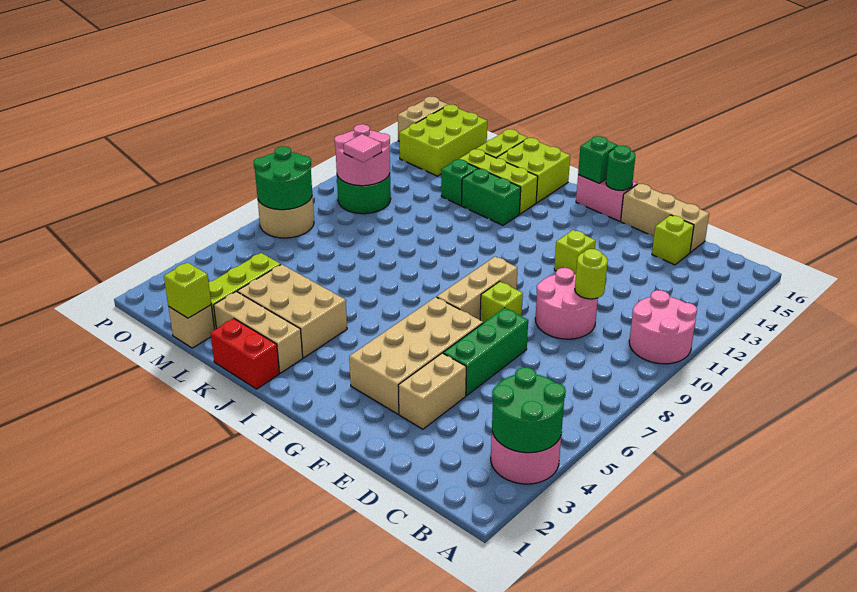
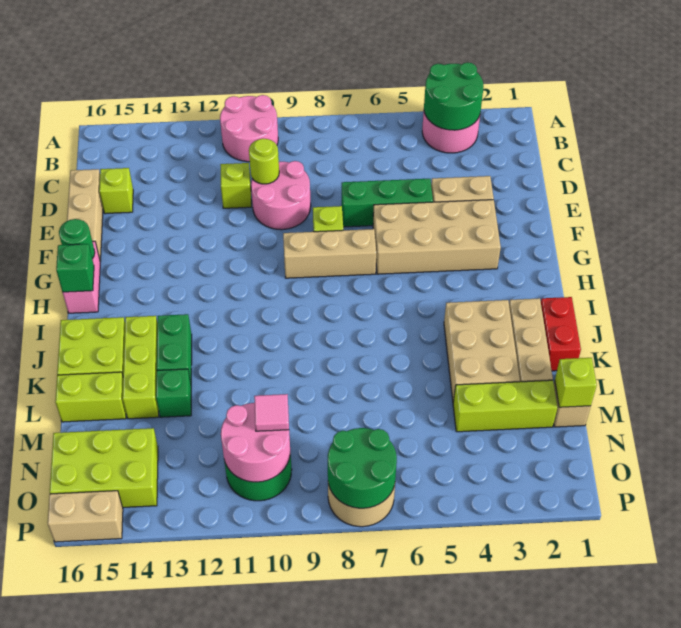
lime 1x1 brick [554,230,596,275] -> lime 1x1 brick moved to [220,163,251,208]

